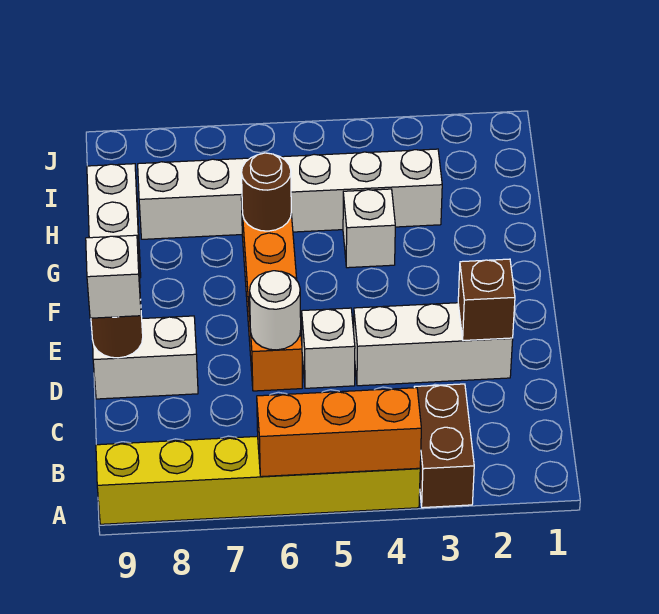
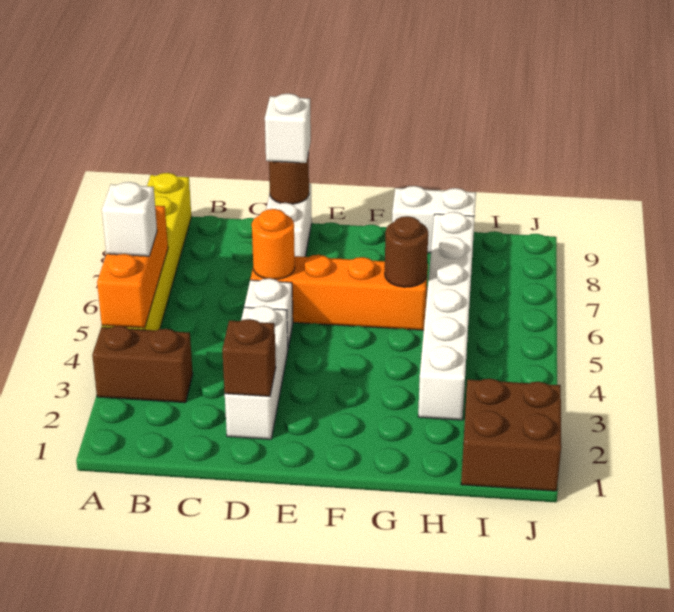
white 1x1 round brick [250,271,301,350] -> orange 1x1 round brick [252,209,295,279]
white 1x1 brick [343,189,395,268] -> white 1x1 brick moved to [102,182,157,256]
none -> brown 2x2 brick [461,379,561,491]

